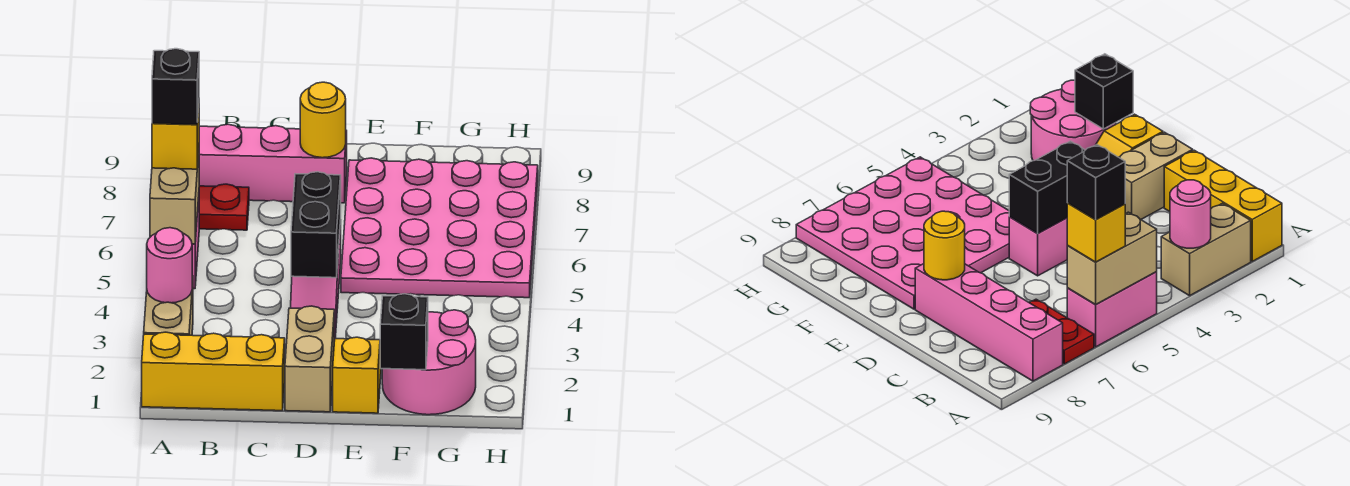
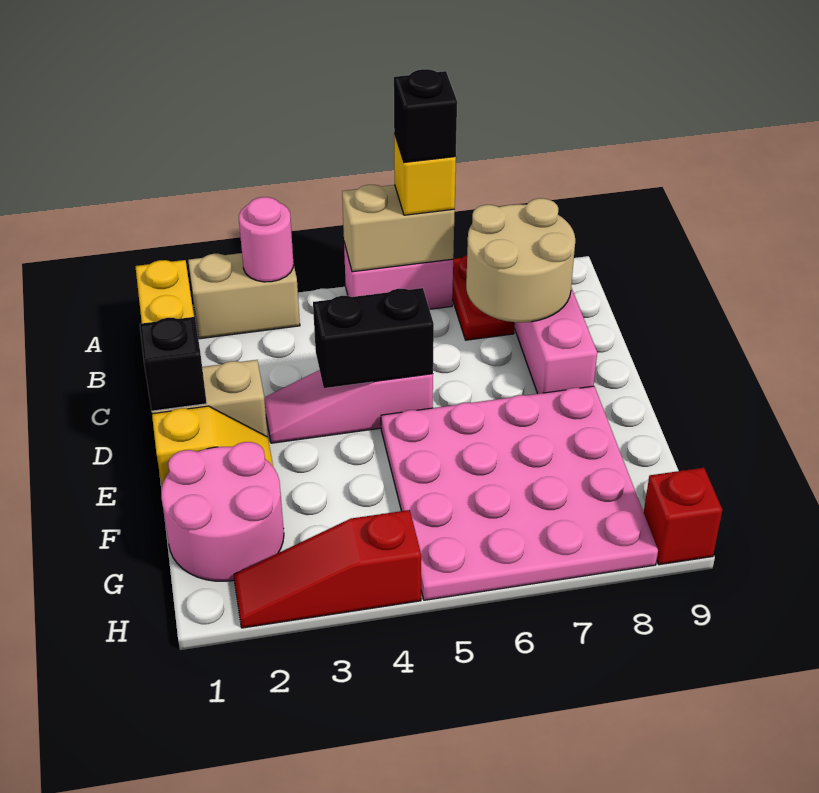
none -> tan 2x2 round brick [466,198,575,322]
yellow 1x1 round brick [300,82,346,158] -> none
black 1x1 brick [380,294,428,370] -> black 1x1 brick moved to [140,317,207,411]
none -> red 1x3 slope [234,510,421,628]
none -> red 1x1 brick [644,468,722,565]

